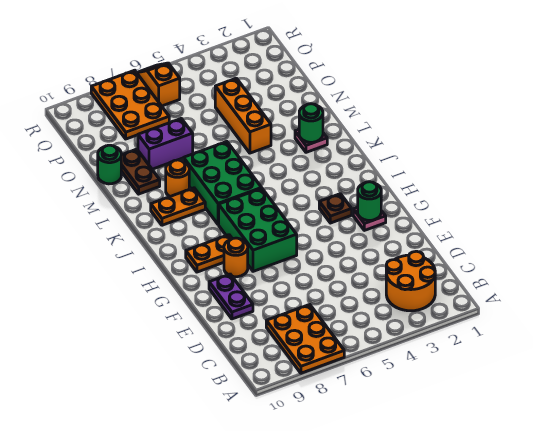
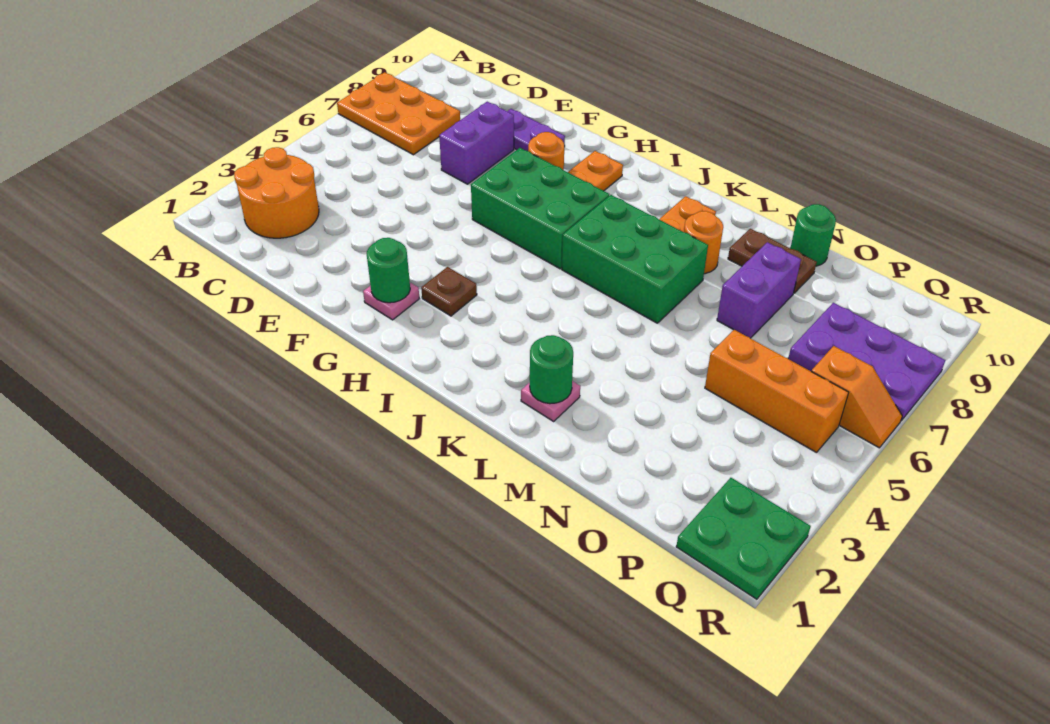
none -> purple 1x2 brick [439,102,514,184]
orange 1x3 brick [215,78,271,153] -> orange 1x3 brick moved to [705,330,849,453]
orange 2x3 plate [91,70,169,139] -> purple 2x3 plate [788,303,945,421]
none -> green 2x2 plate [676,478,811,599]

